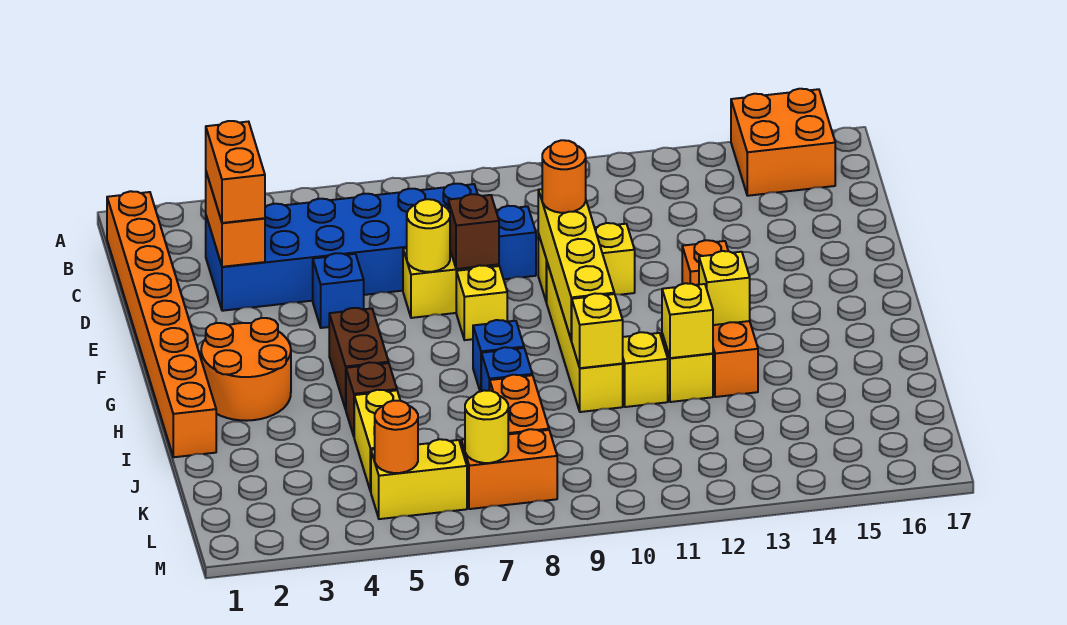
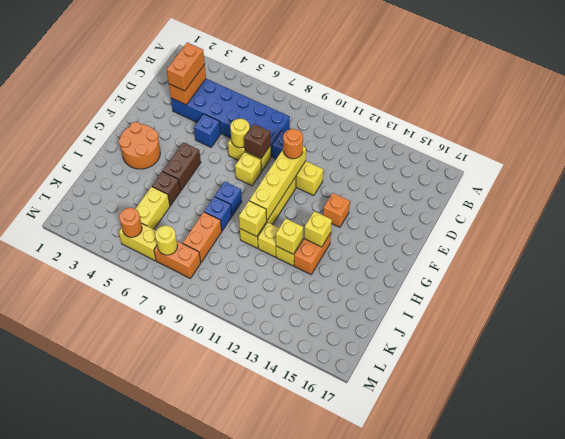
orange 2x2 brick [731,89,835,196] -> none
orange 1x8 brick [107,191,216,457] -> none

